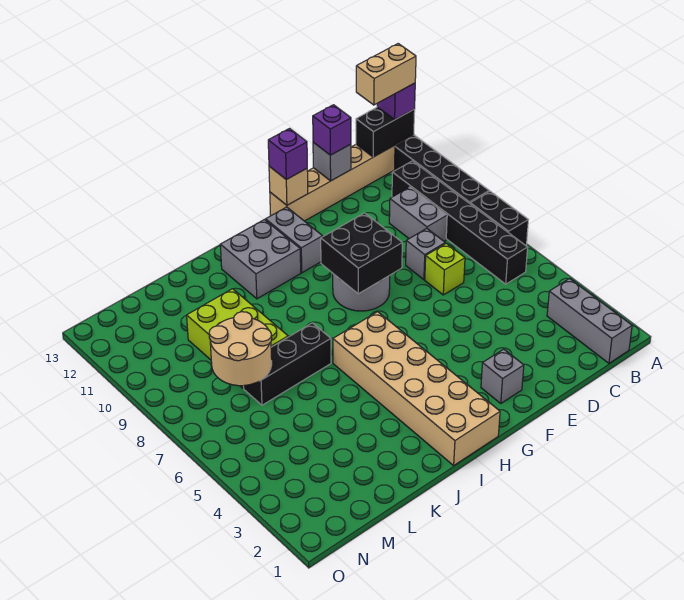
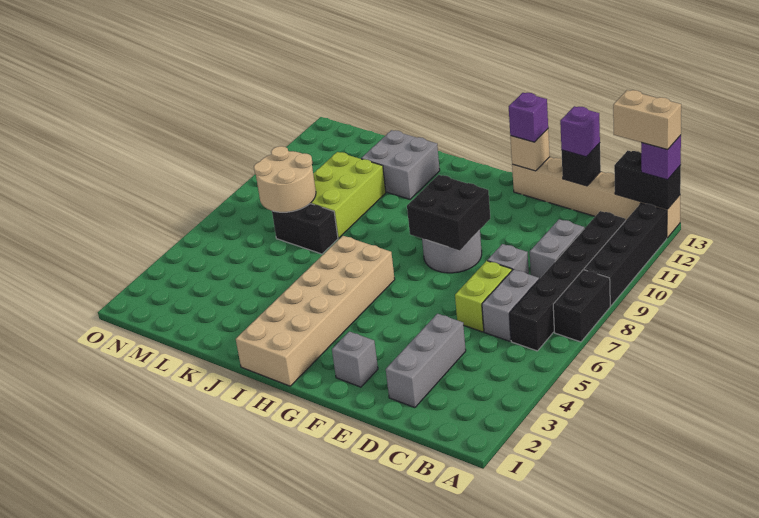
grey 1x3 brick [547,279,632,363] -> grey 1x3 brick moved to [386,314,466,408]
lime 1x1 brick [425,243,465,295] -> lime 1x2 brick [455,261,512,332]
grey 1x1 brick [313,142,351,181] -> black 1x1 brick [562,143,601,186]
grey 1x2 brick [266,207,323,273] -> grey 1x2 brick moved to [482,269,539,341]
grey 2x2 brick [220,220,301,299] -> grey 2x2 brick moved to [361,130,440,199]
black 1x3 brick [244,323,331,405] -> black 1x2 brick [272,204,338,254]

